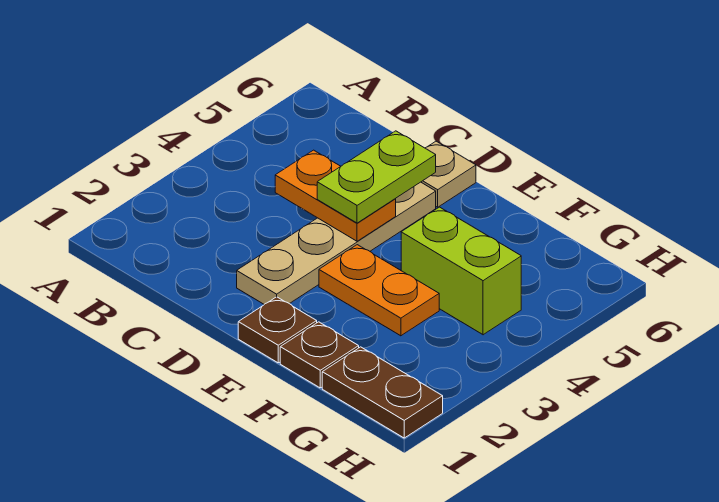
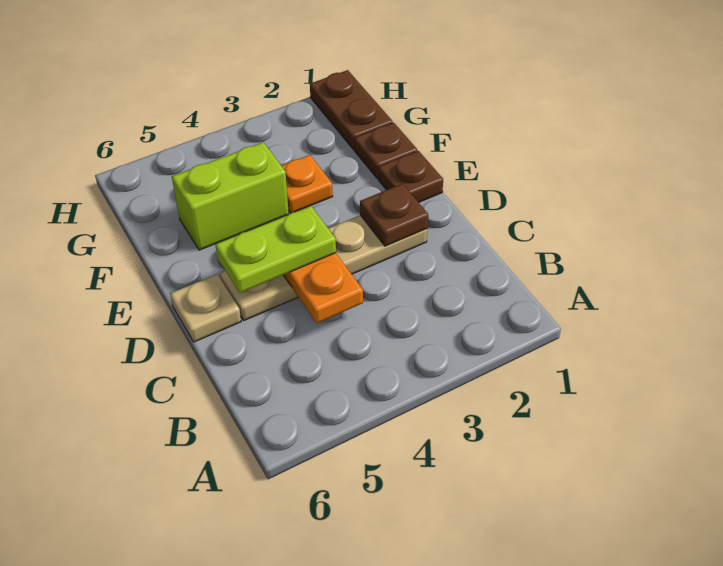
none -> brown 1x1 plate [360,184,428,246]
orange 1x2 plate [319,245,439,336] -> orange 1x1 plate [282,155,333,213]
lime 1x2 brick [401,207,521,335] -> lime 1x2 brick turned to [172,142,289,250]

